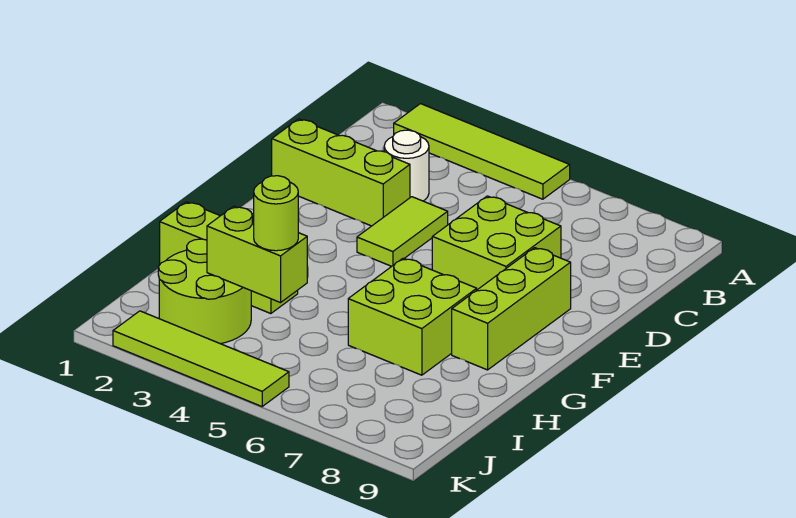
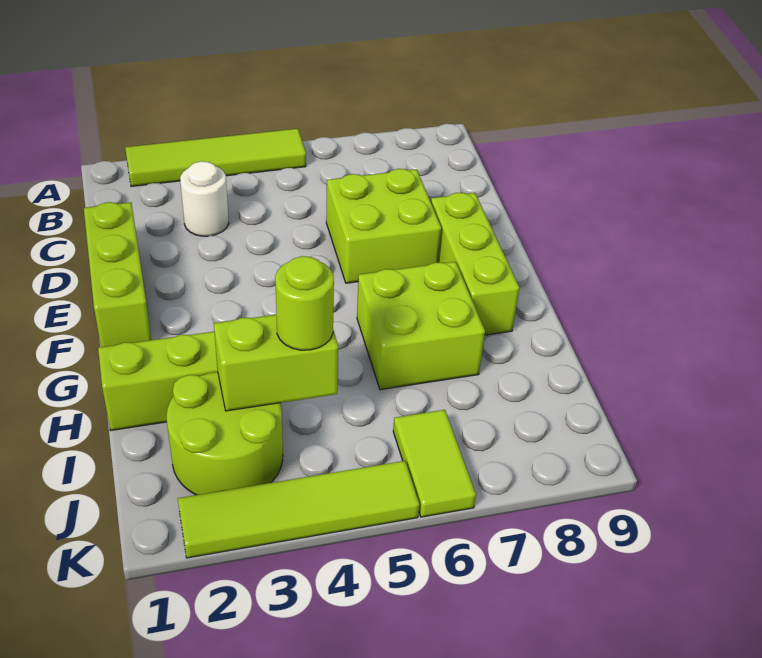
lime 1x3 brick [272,119,410,226] -> lime 1x3 brick turned to [84,202,151,347]
lime 1x2 tile [357,197,448,266] -> lime 1x2 tile moved to [393,410,476,517]

